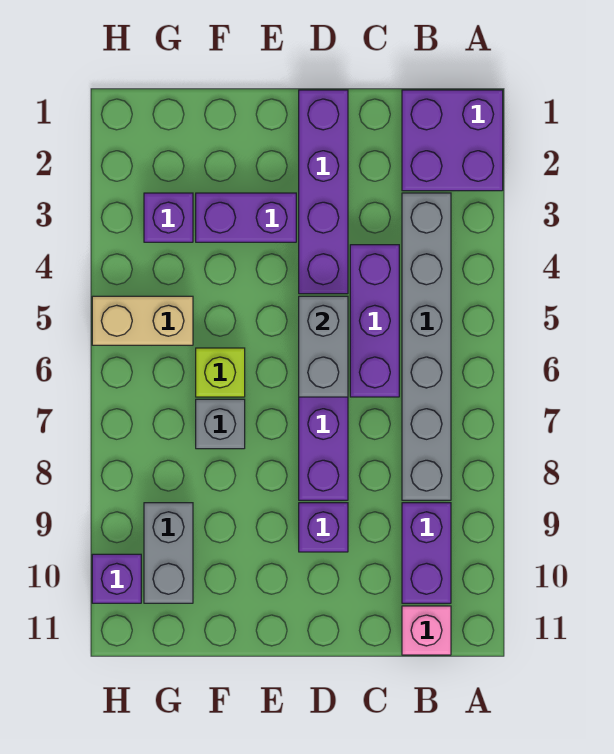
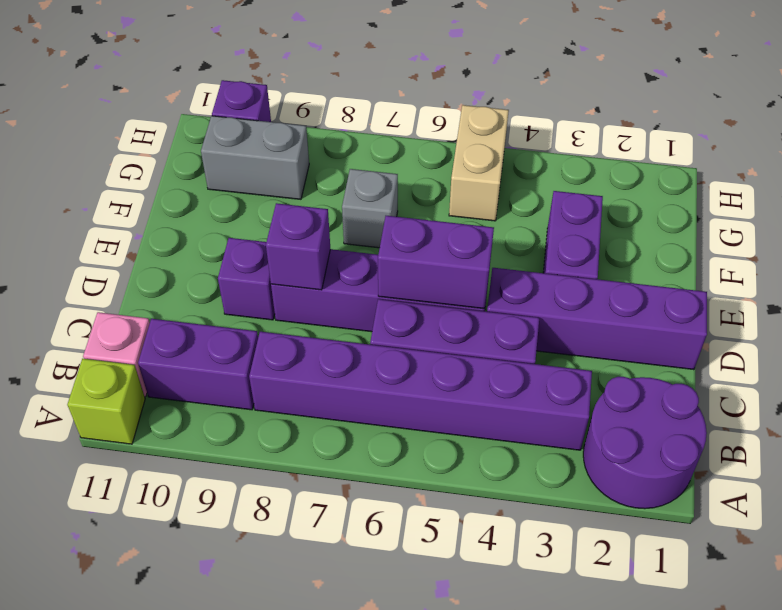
purple 2x2 brick [402,90,503,191] -> purple 2x2 round brick [583,377,707,509]
grey 1x6 brick [402,193,451,500] -> purple 1x6 brick [249,332,592,450]
grey 1x2 brick [299,296,348,397] -> purple 1x2 brick [378,216,494,309]
lime 1x1 brick [196,348,245,397] -> lime 1x1 brick moved to [67,359,145,444]
purple 1x1 brick [144,193,193,242] -> purple 1x1 brick moved to [266,203,330,290]

